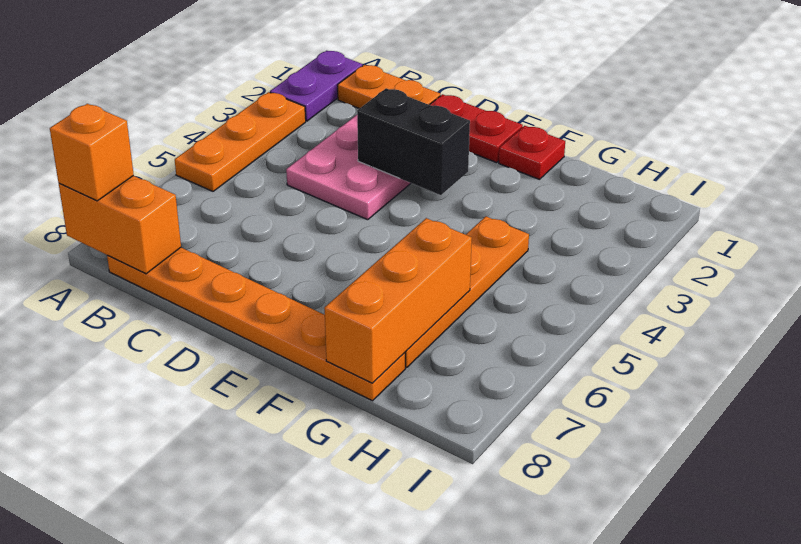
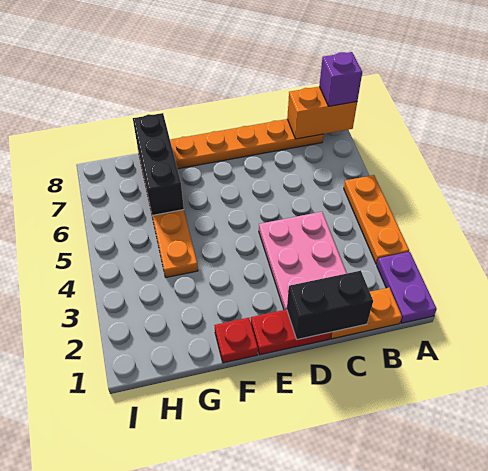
orange 1x1 brick [50,104,134,201] -> purple 1x1 brick [319,52,362,106]
black 1x2 brick [357,88,470,195] -> black 1x2 brick moved to [287,271,373,340]
orange 1x3 brick [324,218,472,383] -> black 1x3 brick [133,113,184,215]

